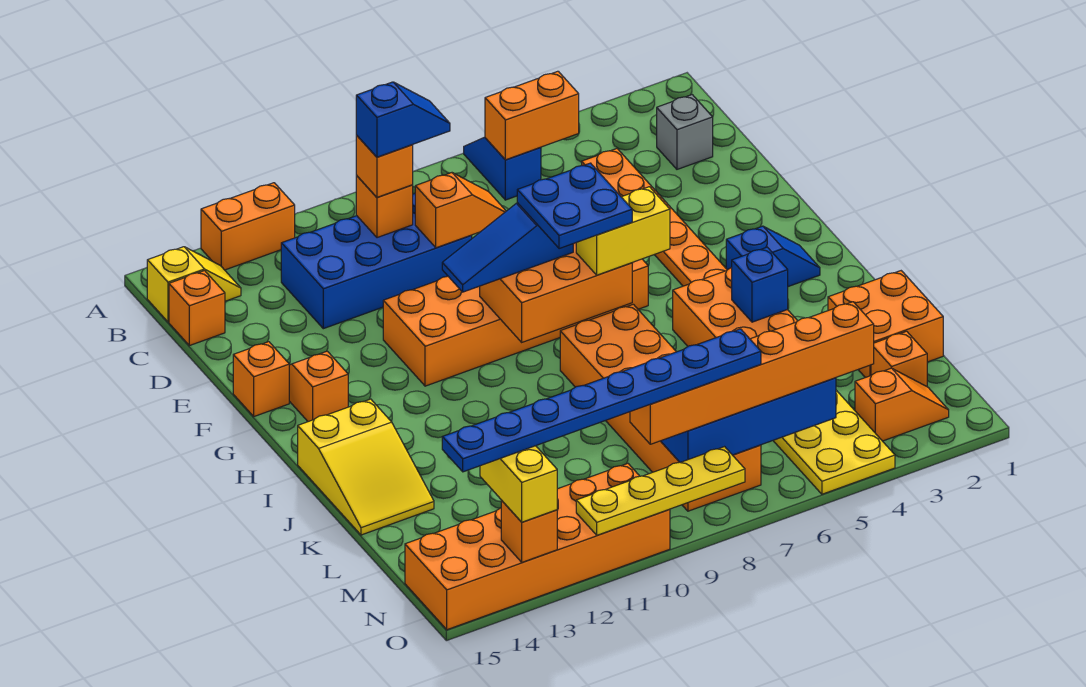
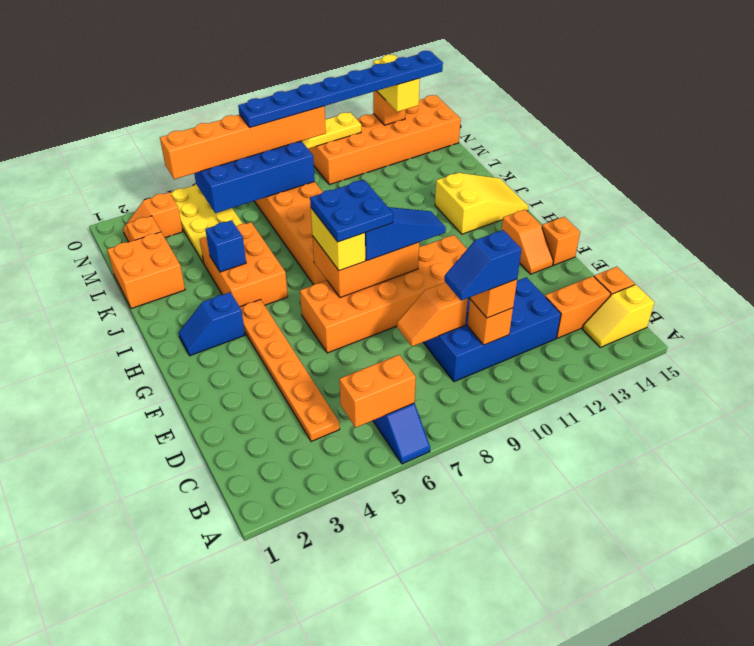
orange 1x2 brick [201,183,295,270] -> orange 1x2 brick moved to [545,276,611,338]
grey 1x1 brick [657,95,713,169] -> none
yellow 1x2 brick [576,187,670,275] -> yellow 1x2 brick turned to [311,208,365,271]
yellow 2x3 slope [298,399,434,535] -> yellow 2x3 slope turned to [435,173,528,234]

